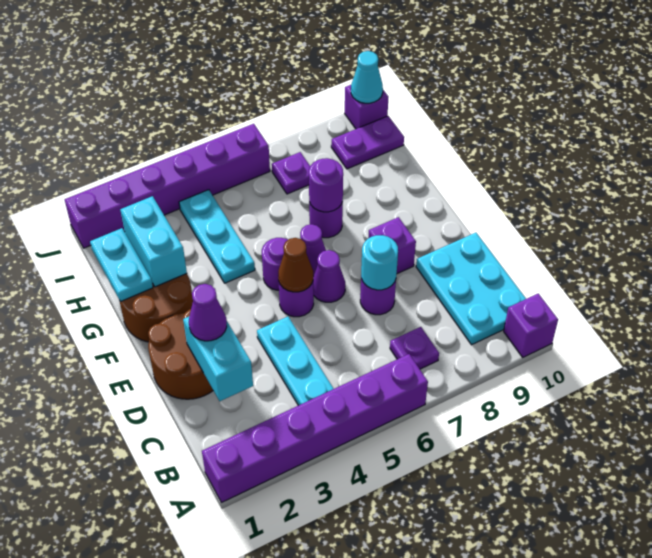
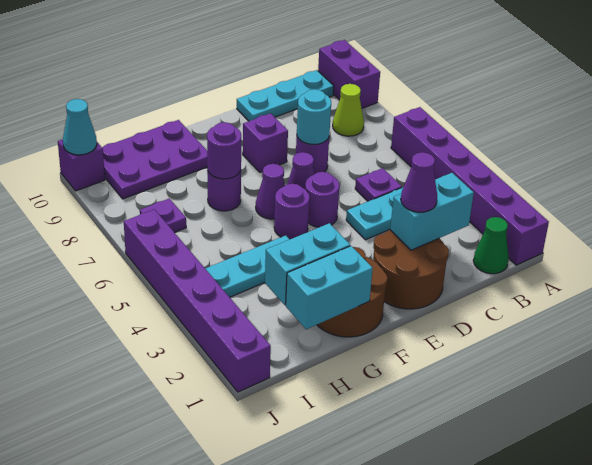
purple 1x1 brick [504,294,558,357] -> purple 1x2 brick [318,40,380,108]
none -> green 1x1 cone [473,217,509,274]
purple 1x1 plate [390,327,439,369] -> purple 1x1 plate moved to [355,168,402,201]
none -> lime 1x1 cone [333,84,364,136]
cyan 2x3 plate [416,233,526,345] -> cyan 1x3 plate [237,70,334,121]
brown 1x1 cone [278,238,313,292] -> none
cyan 1x2 plate [90,228,153,302] -> cyan 1x2 brick [286,246,373,329]
purple 1x2 plate [331,116,404,169] -> purple 2x3 plate [102,120,207,199]

